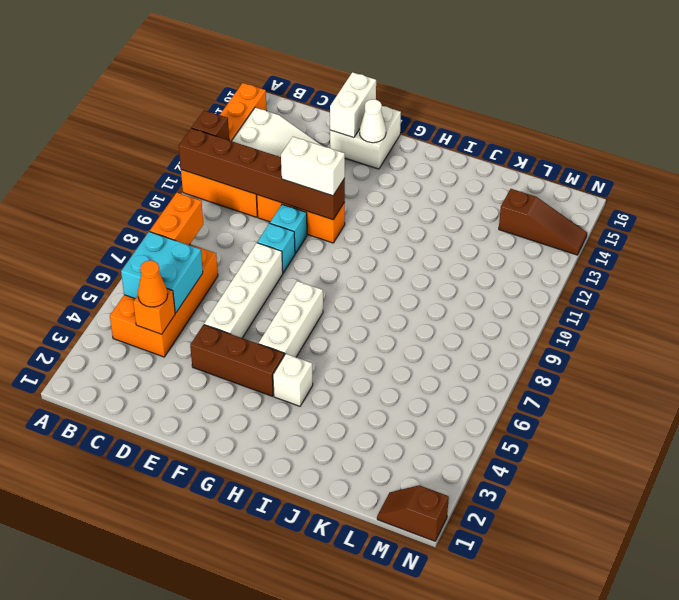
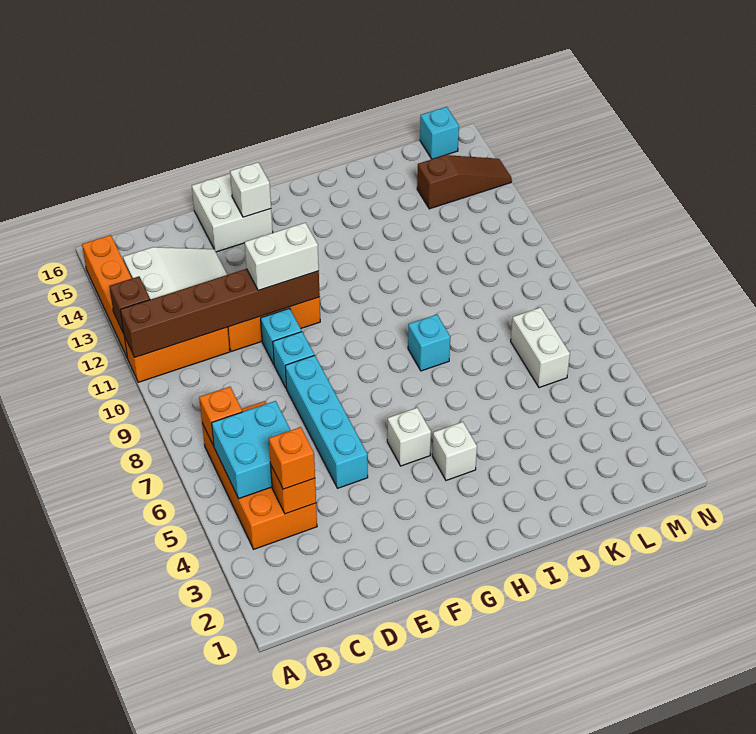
orange 1x2 brick [150,193,203,245] -> orange 1x1 brick [199,387,242,446]
orange 1x1 cone [138,260,167,307] -> orange 1x1 brick [269,427,315,489]
brown 1x3 brick [190,325,284,396] -> none
white 1x4 brick [204,243,283,338] -> cyan 1x4 brick [285,355,368,488]
white 1x2 brick [330,72,376,138] -> white 1x2 brick moved to [511,307,570,388]
white 1x1 cone [360,99,386,143] -> white 1x1 brick [230,162,271,217]
white 1x3 brick [259,281,323,357] -> white 1x1 brick [387,408,431,466]
none -> cyan 1x1 brick [408,314,450,371]
brown 1x2 slope [377,485,449,541] -> none
none -> cyan 1x1 brick [420,107,459,159]

